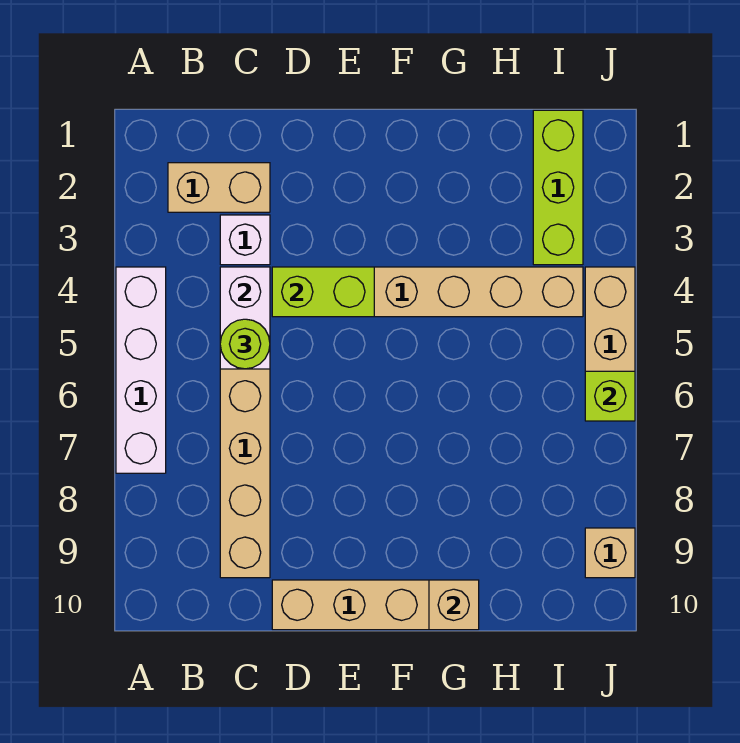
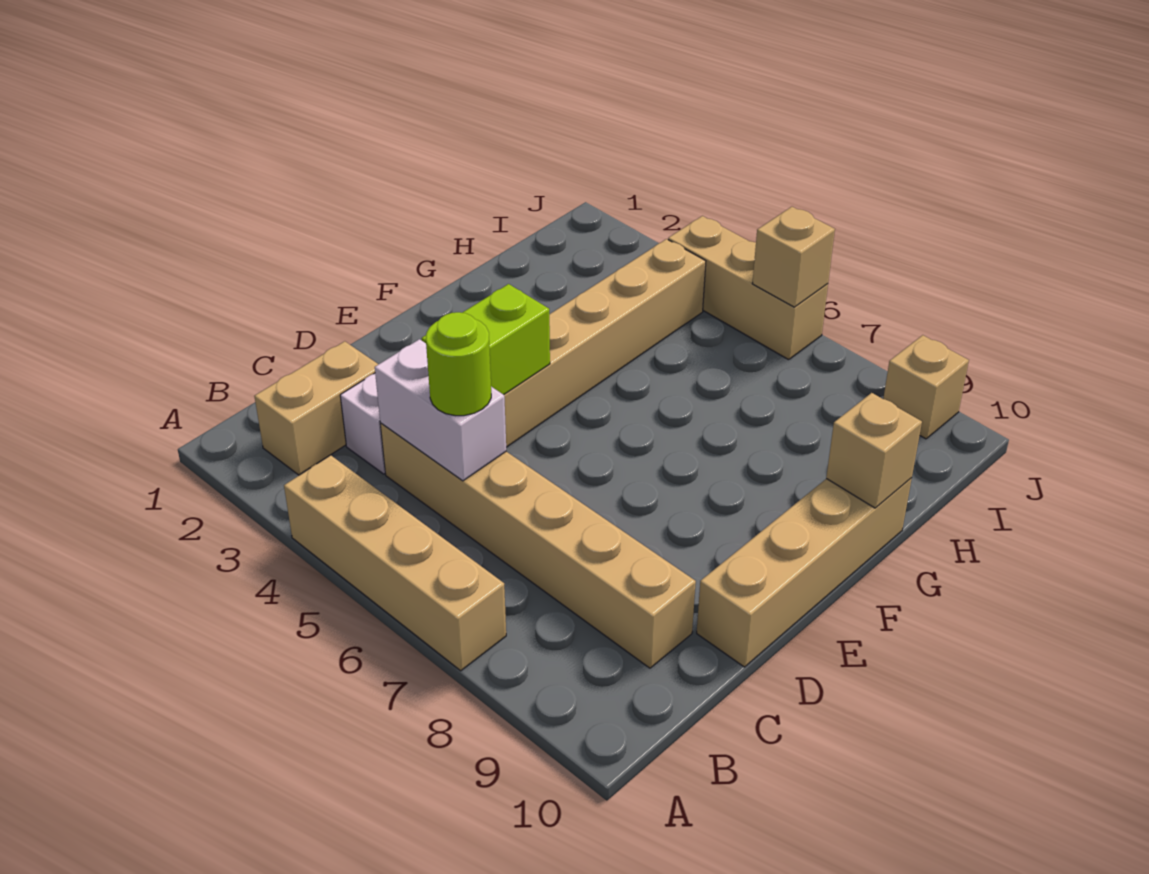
white 1x4 brick [116,267,166,473] -> tan 1x4 brick [284,455,506,671]
lime 1x3 brick [533,110,583,265] -> none
lime 1x1 brick [585,371,635,421] -> tan 1x1 brick [752,207,835,307]

